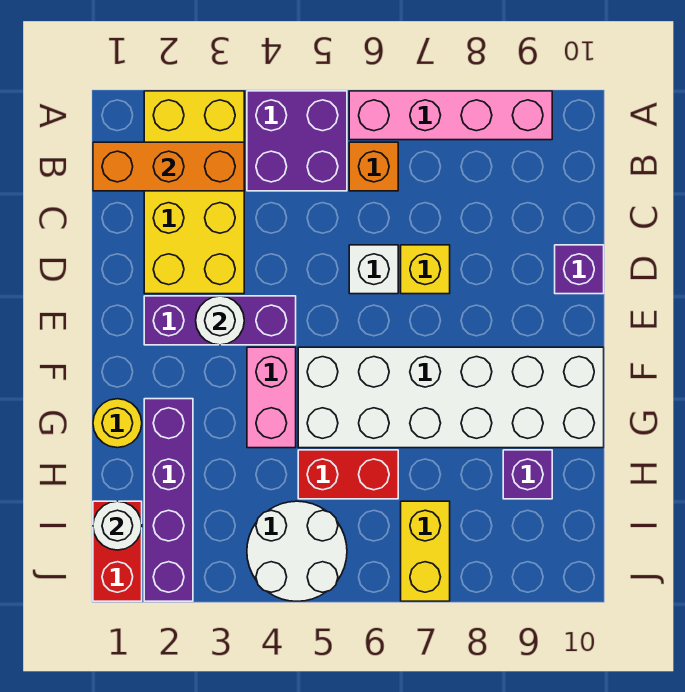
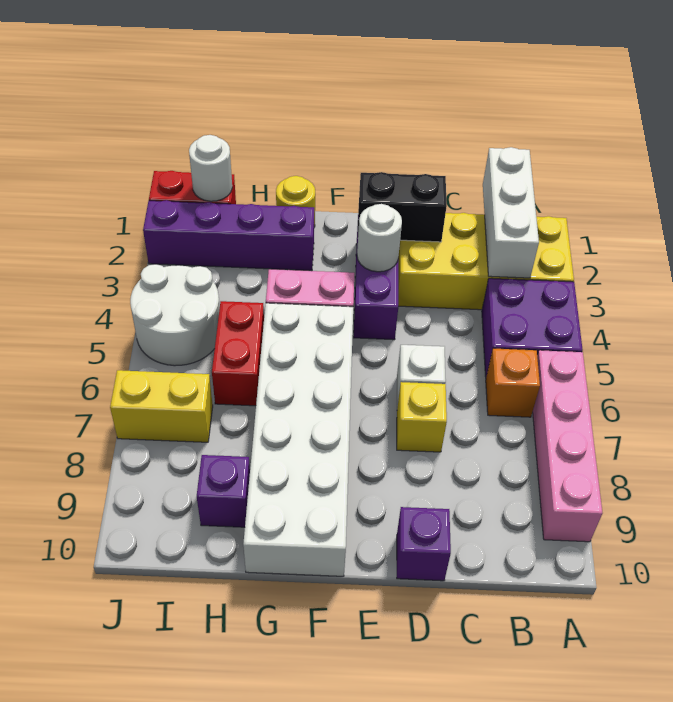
orange 1x3 brick [93,142,244,191] -> white 1x3 brick [483,147,539,278]
none -> black 1x2 brick [358,172,447,242]

